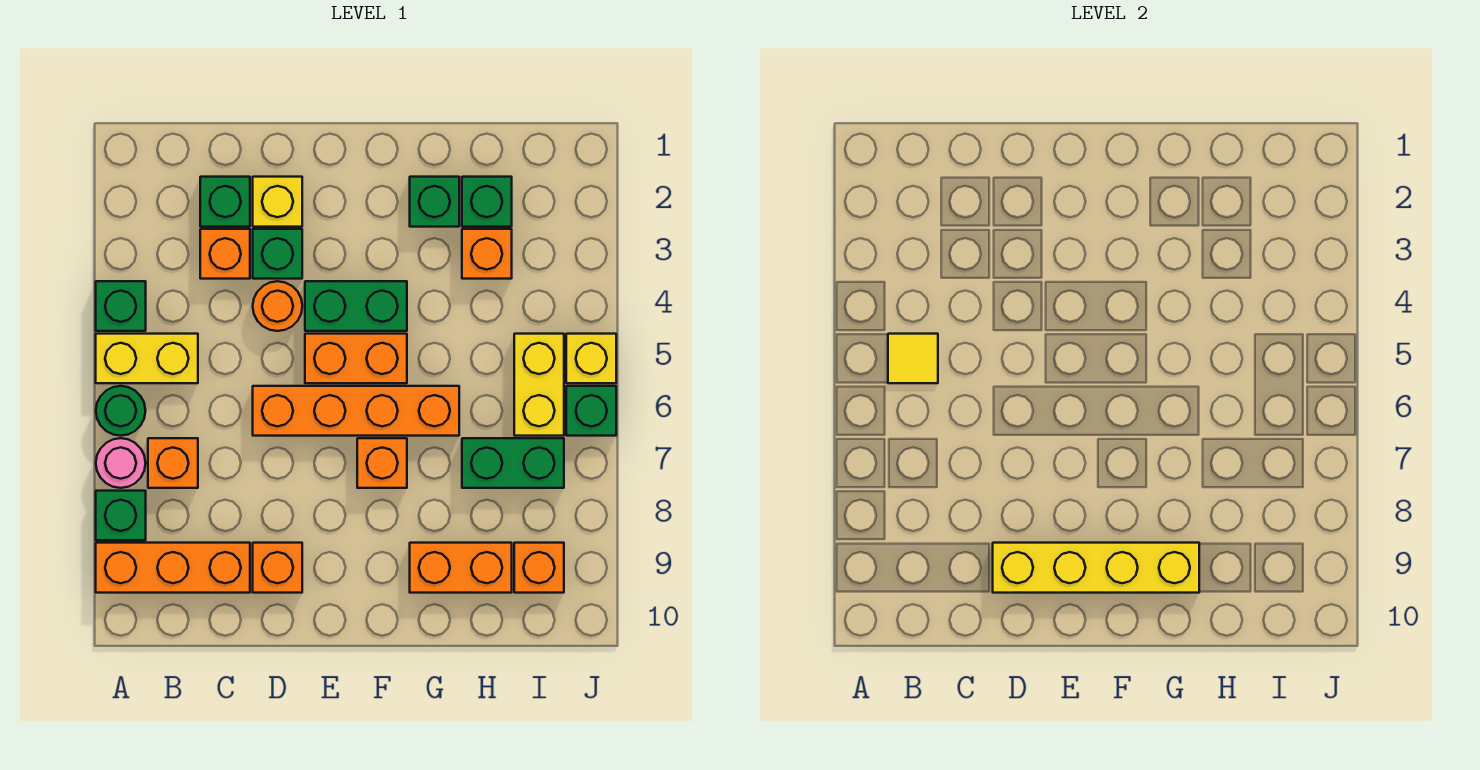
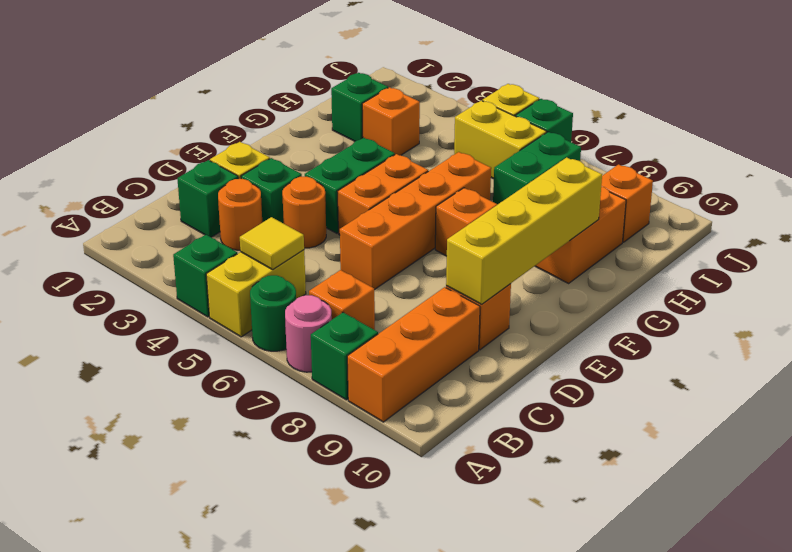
orange 1x1 brick [200,229,250,279] -> orange 1x1 round brick [218,179,262,250]
green 1x1 brick [410,177,459,227] -> none

